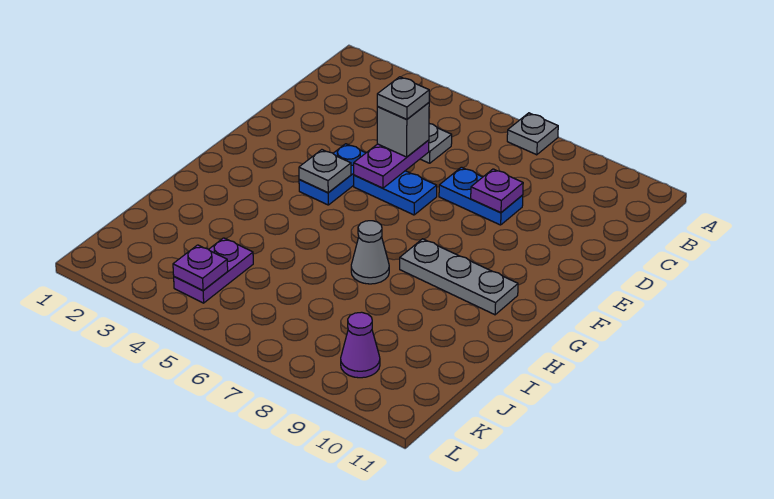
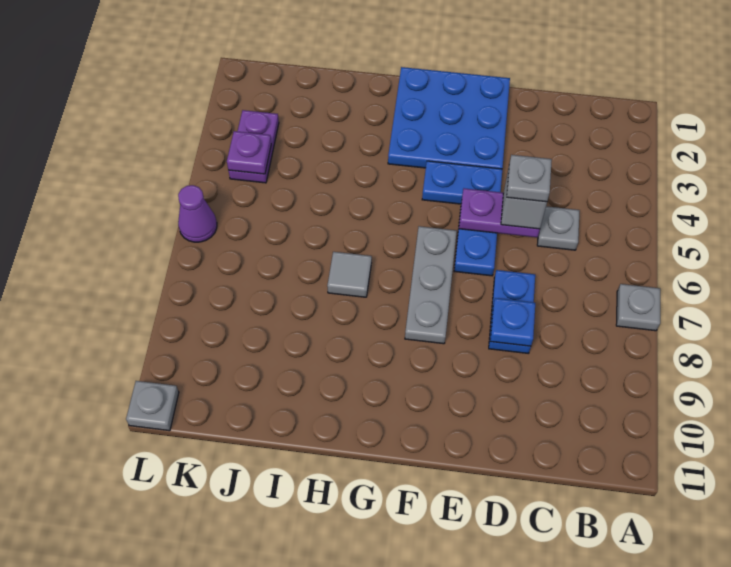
purple 1x1 plate [471,169,523,213] -> blue 1x1 plate [490,298,535,346]
none -> blue 3x3 plate [388,67,510,169]
grey 1x1 plate [299,150,351,193] -> grey 1x1 plate moved to [126,381,179,431]
grey 1x3 plate [400,239,518,315] -> grey 1x3 plate moved to [405,226,457,344]
grey 1x1 cone [351,221,389,284] -> grey 1x1 tile [327,252,372,297]
purple 1x2 plate [174,238,253,303] -> purple 1x2 plate turned to [229,110,279,183]
purple 1x1 cone [341,312,380,378] -> purple 1x1 cone moved to [178,185,217,242]

